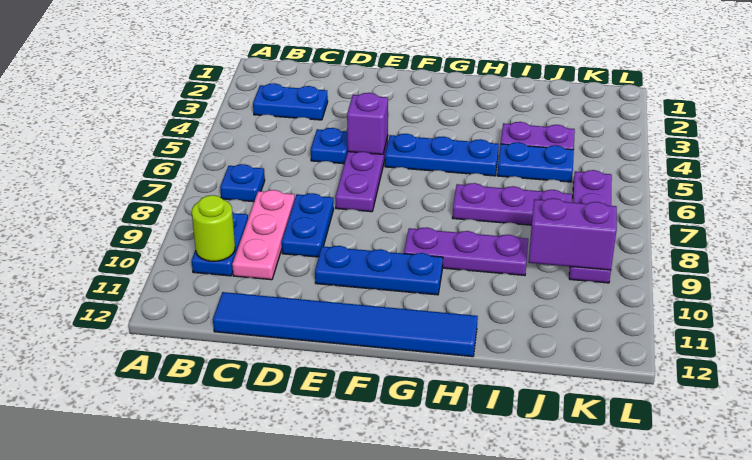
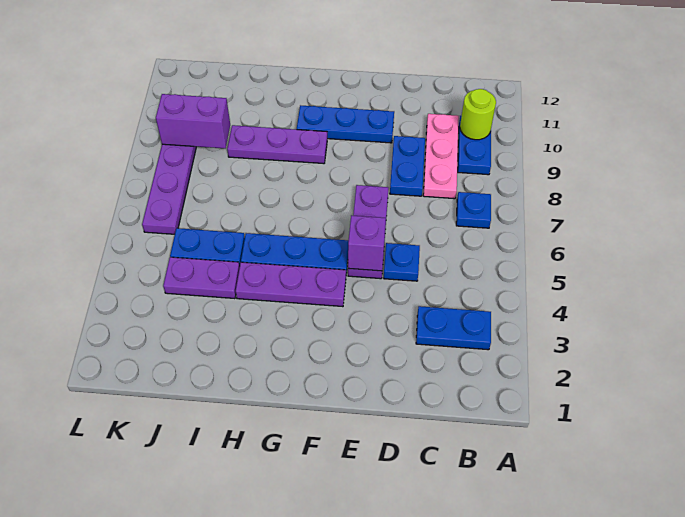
blue 1x6 tile [213,292,478,357] -> none
purple 1x3 plate [452,183,572,225] -> purple 1x3 plate moved to [236,262,346,307]

